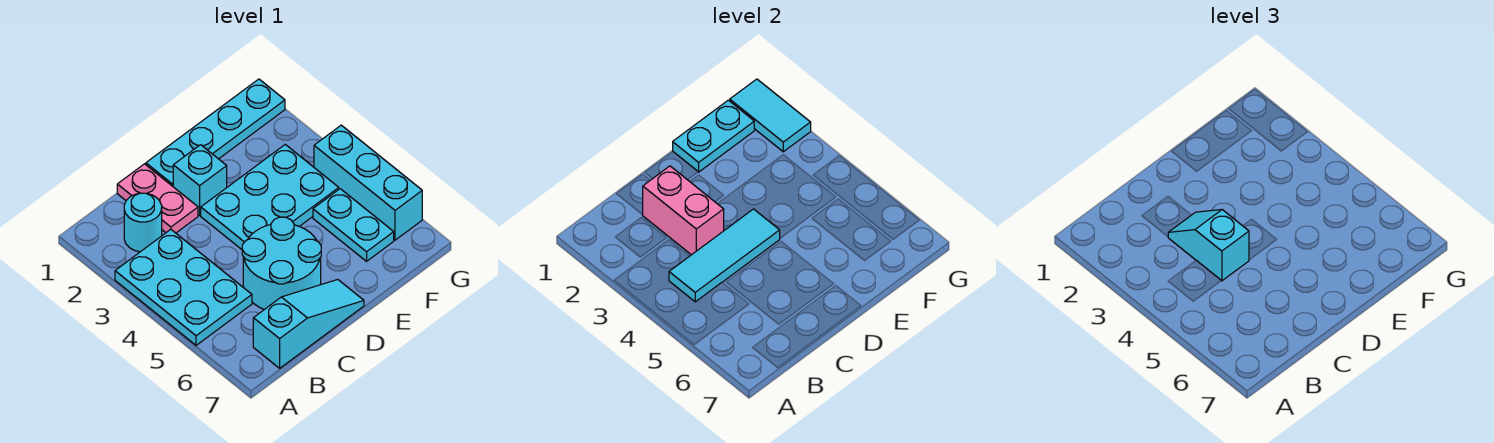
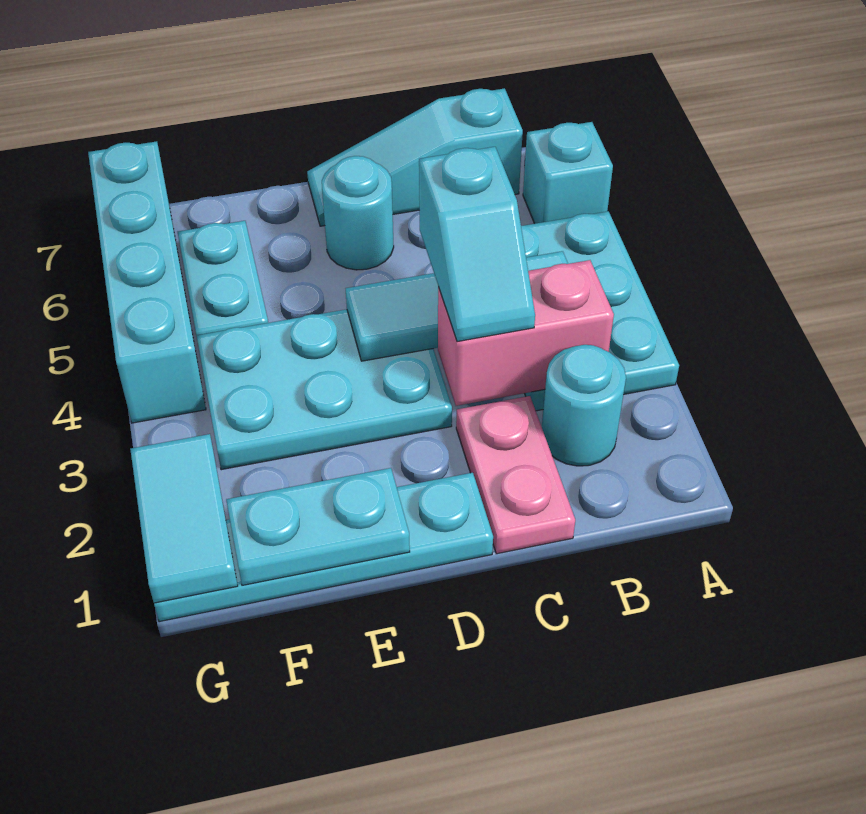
pink 1x2 brick [643,166,724,255] -> pink 1x2 brick turned to [438,260,614,406]
cyan 2x2 round brick [242,217,321,310] -> cyan 1x1 round brick [322,156,394,270]
cyan 1x1 brick [173,145,227,215] -> cyan 1x1 brick moved to [523,122,613,224]
cyan 1x3 brick [314,125,422,240] -> cyan 1x4 brick [88,141,206,423]

